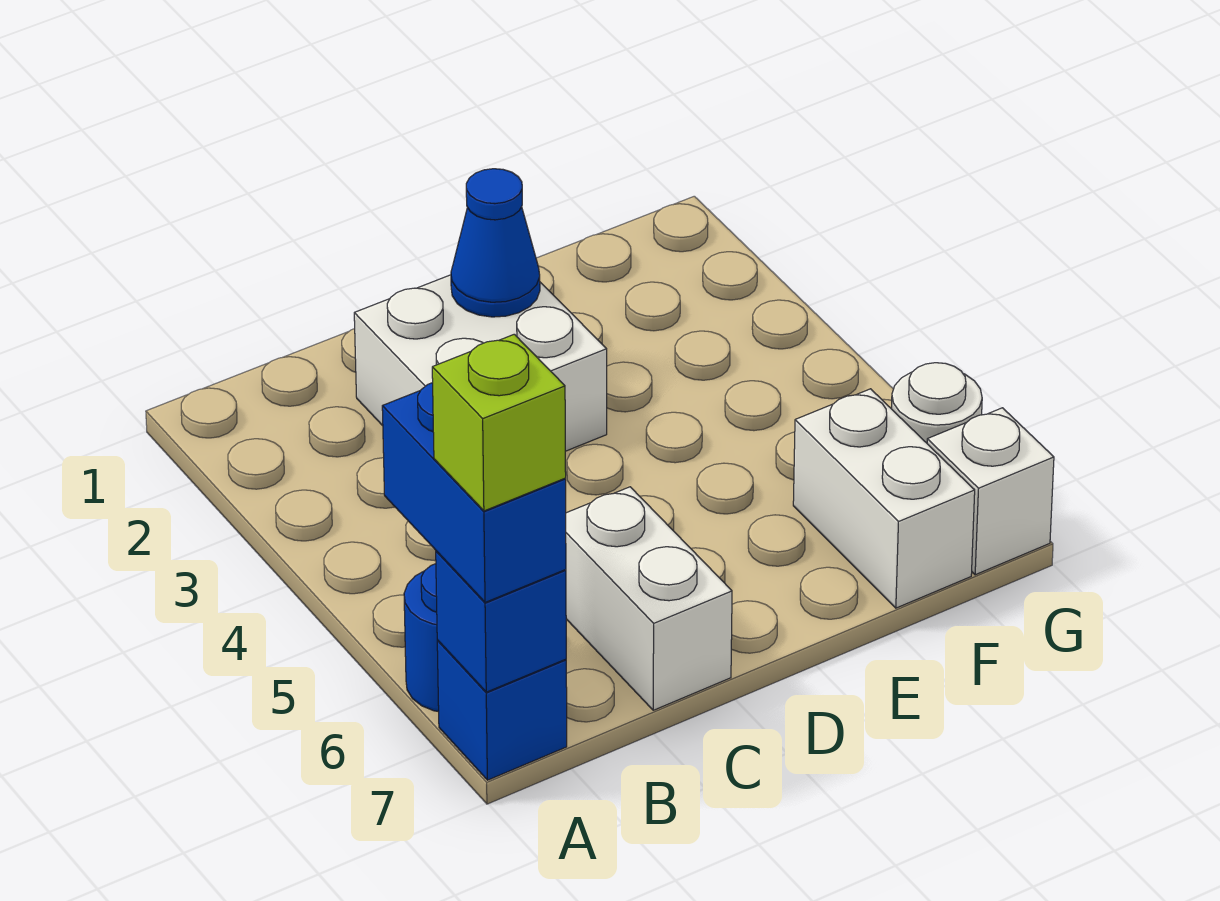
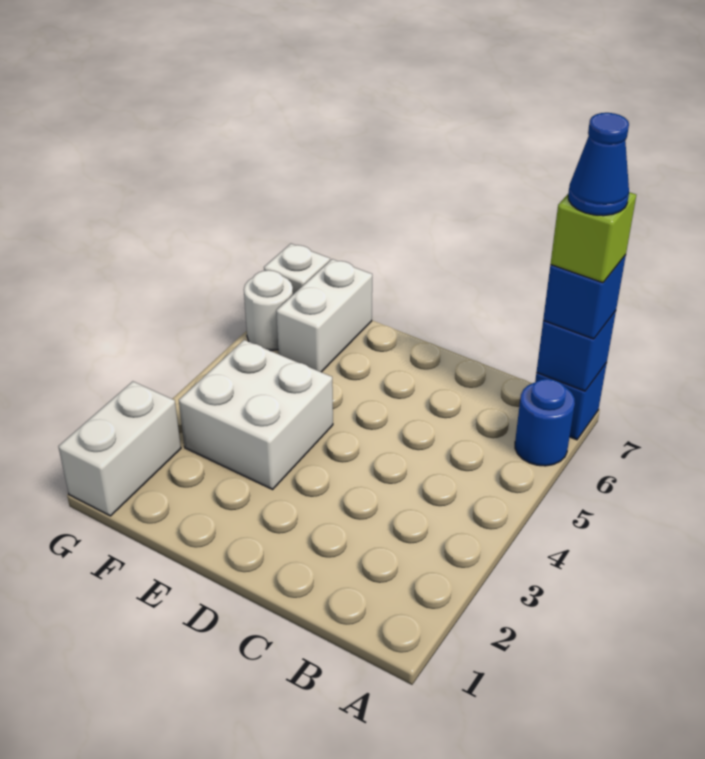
blue 1x2 brick [382,383,566,602] -> blue 1x1 brick [543,255,626,339]
white 2x2 brick [354,275,607,451] -> white 2x2 brick moved to [179,340,333,489]
white 1x2 brick [566,487,732,710] -> white 1x2 brick moved to [58,381,181,516]
blue 1x1 cone [451,169,540,317] -> blue 1x1 cone moved to [568,113,629,216]

